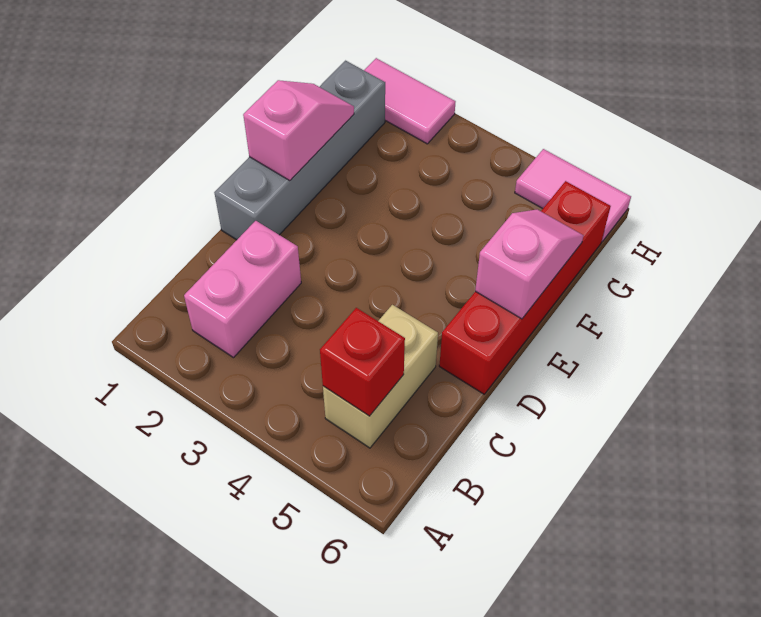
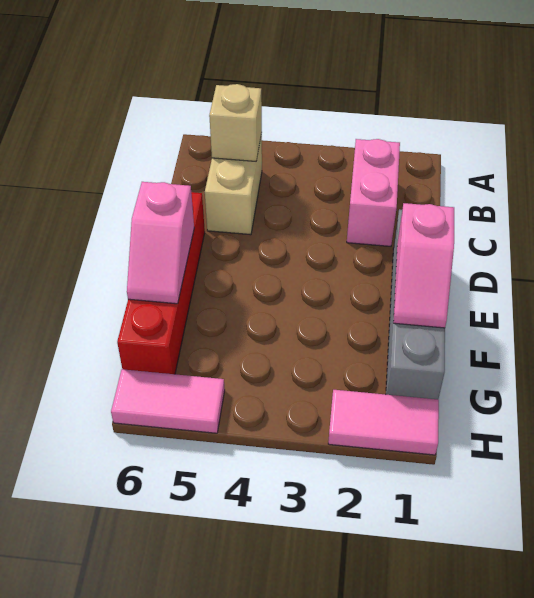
red 1x1 brick [320,308,405,416] -> tan 1x1 brick [209,84,262,161]

